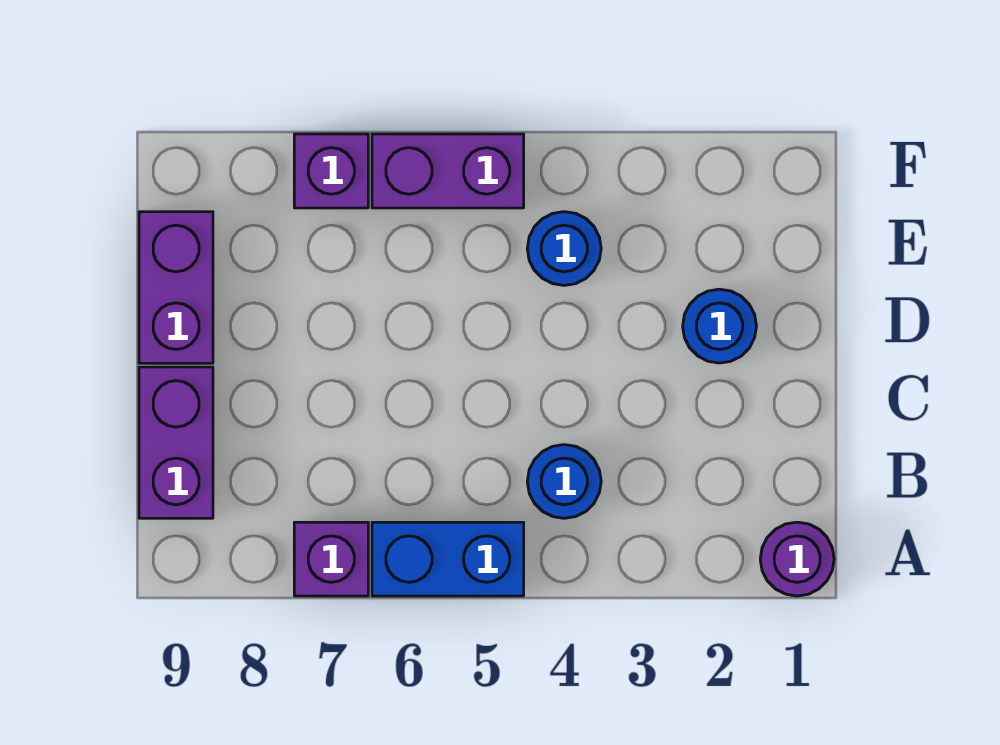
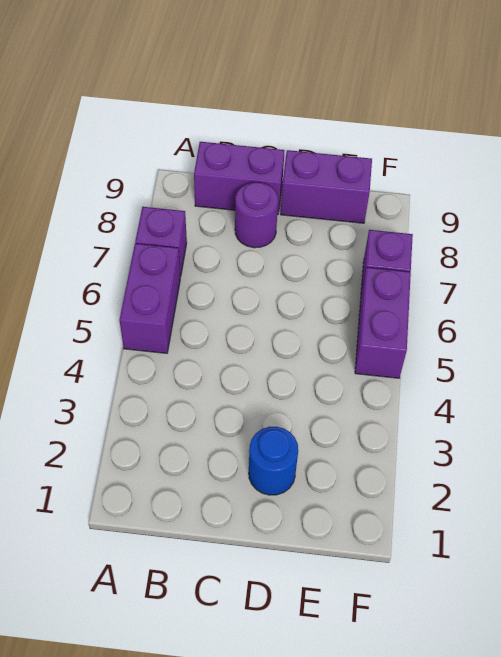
purple 1x1 round brick [760,522,834,596] -> purple 1x1 round brick moved to [235,182,278,248]
blue 1x2 brick [372,522,524,596] -> purple 1x2 brick [119,244,180,353]
blue 1x1 round brick [527,445,601,518] -> none
blue 1x1 round brick [527,212,601,286] -> none

